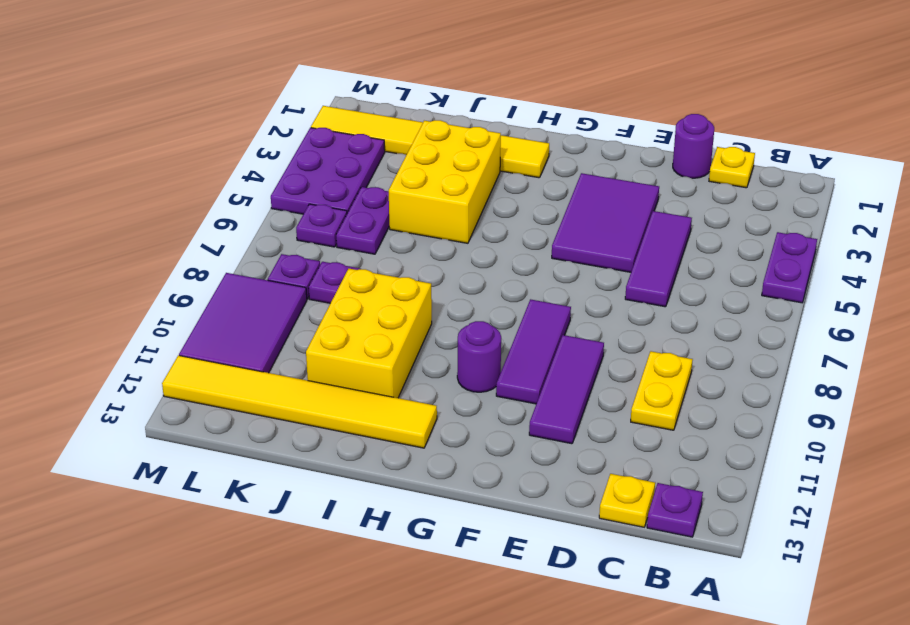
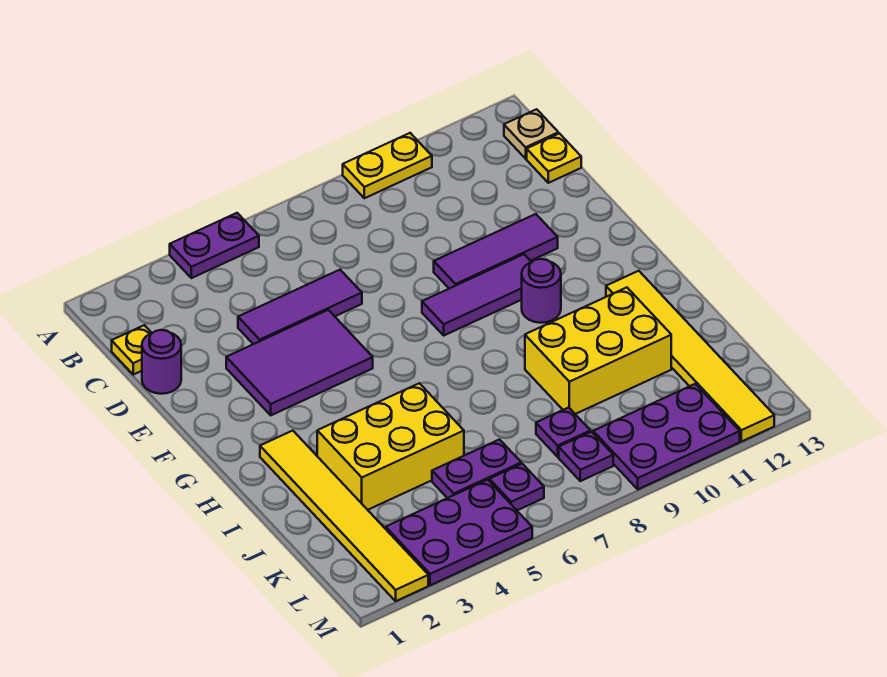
purple 1x1 plate [647,483,703,537] -> tan 1x1 plate [504,109,558,159]
yellow 1x2 plate [631,351,693,430] -> yellow 1x2 plate moved to [343,133,432,198]
purple 2x3 tile [179,273,307,373] -> purple 2x3 plate [593,384,740,489]

